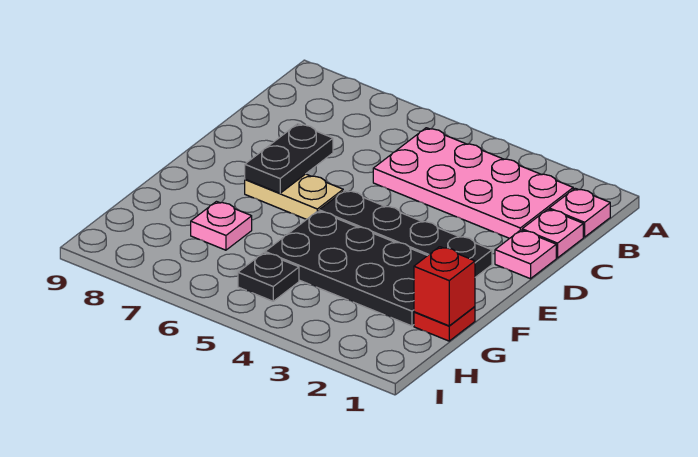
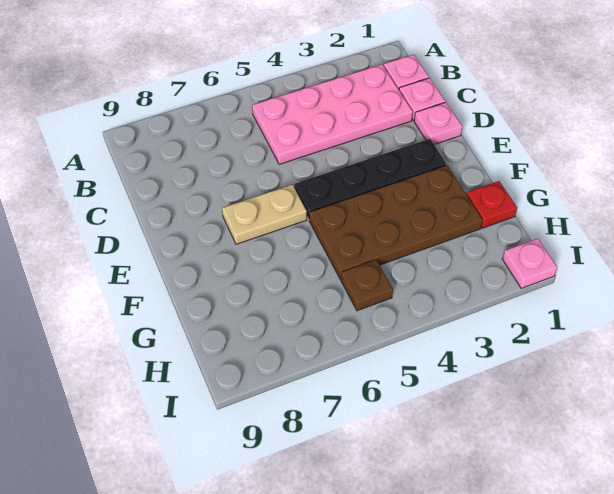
black 1x2 plate [245,124,333,193] -> none
black 2x4 plate [265,211,427,326] -> brown 2x4 plate [309,165,483,279]
red 1x1 brick [414,247,475,326] -> none
pink 1x1 plate [191,202,252,250] -> pink 1x1 plate moved to [502,239,557,288]
black 1x1 plate [238,253,299,301] -> brown 1x1 plate [341,260,393,311]

